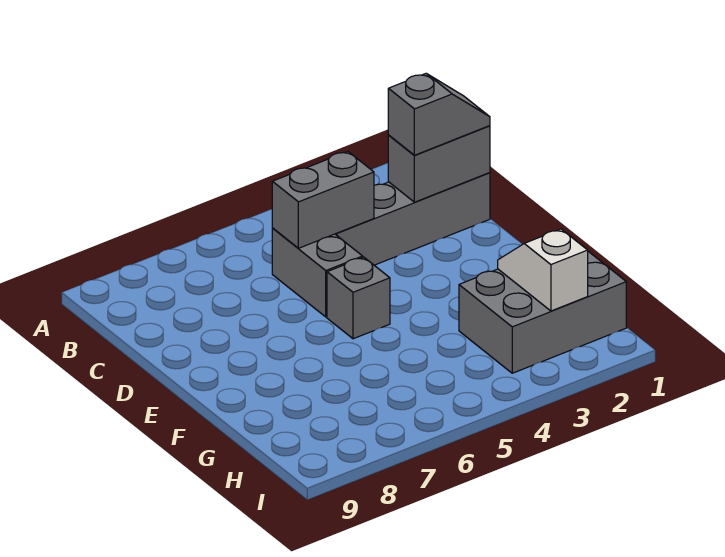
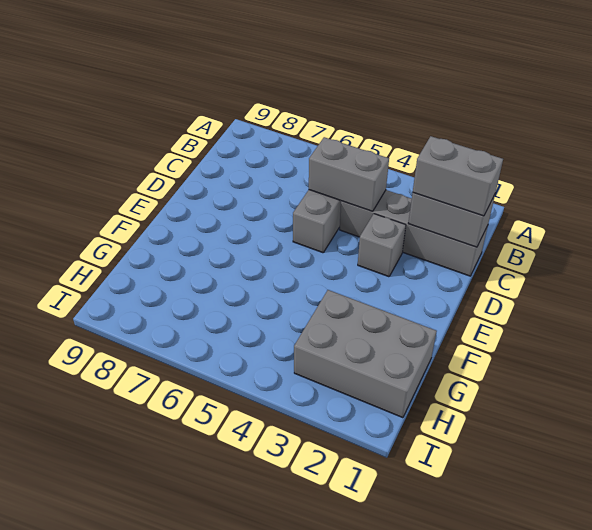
grey 1x2 slope [388,74,490,155] -> grey 1x2 brick [413,136,503,216]
grey 1x1 brick [327,257,390,339] -> grey 1x1 brick moved to [358,214,406,277]
white 1x2 slope [498,229,588,311] -> none

